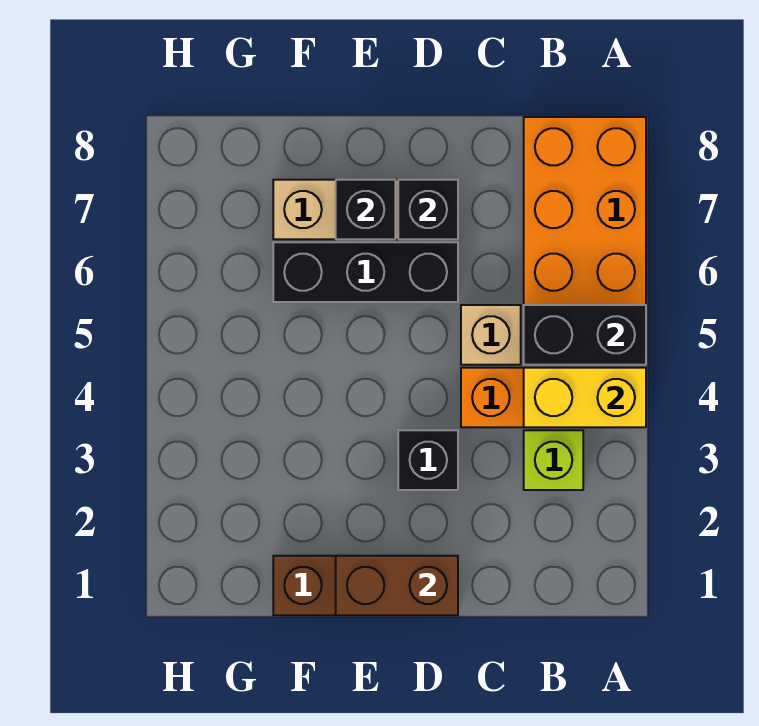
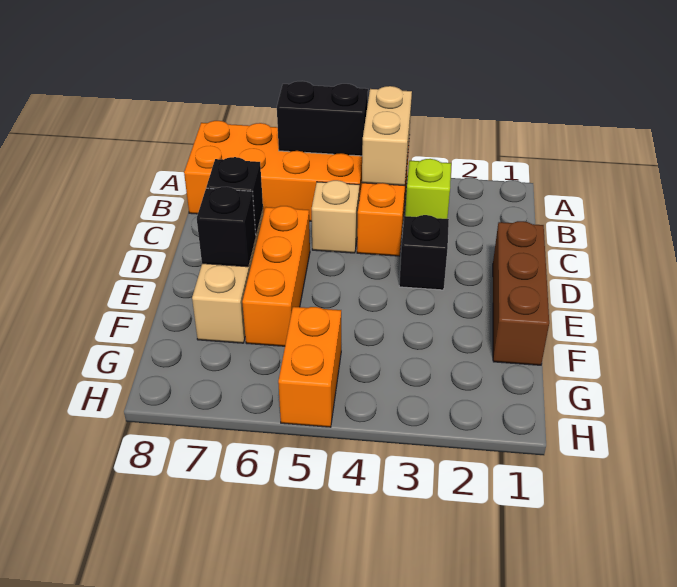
yellow 1x2 brick [524,368,646,427] -> tan 1x2 brick [362,86,412,186]
black 1x2 brick [524,305,646,365] -> black 1x2 brick turned to [277,81,368,156]
brown 1x2 brick [336,556,458,615] -> none
black 1x3 brick [273,242,458,302] -> orange 1x3 brick [242,206,310,346]
none -> orange 1x2 brick [278,307,341,427]

